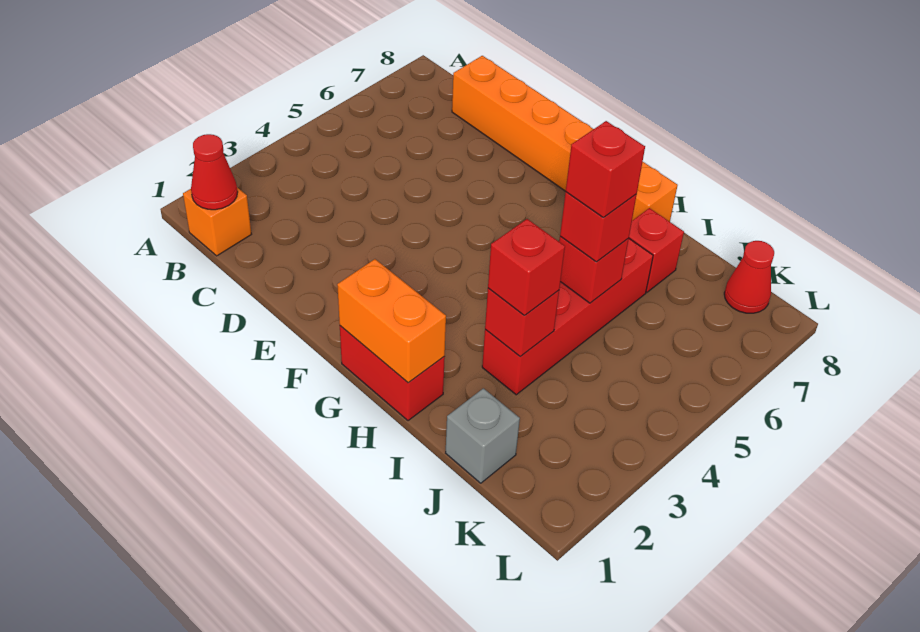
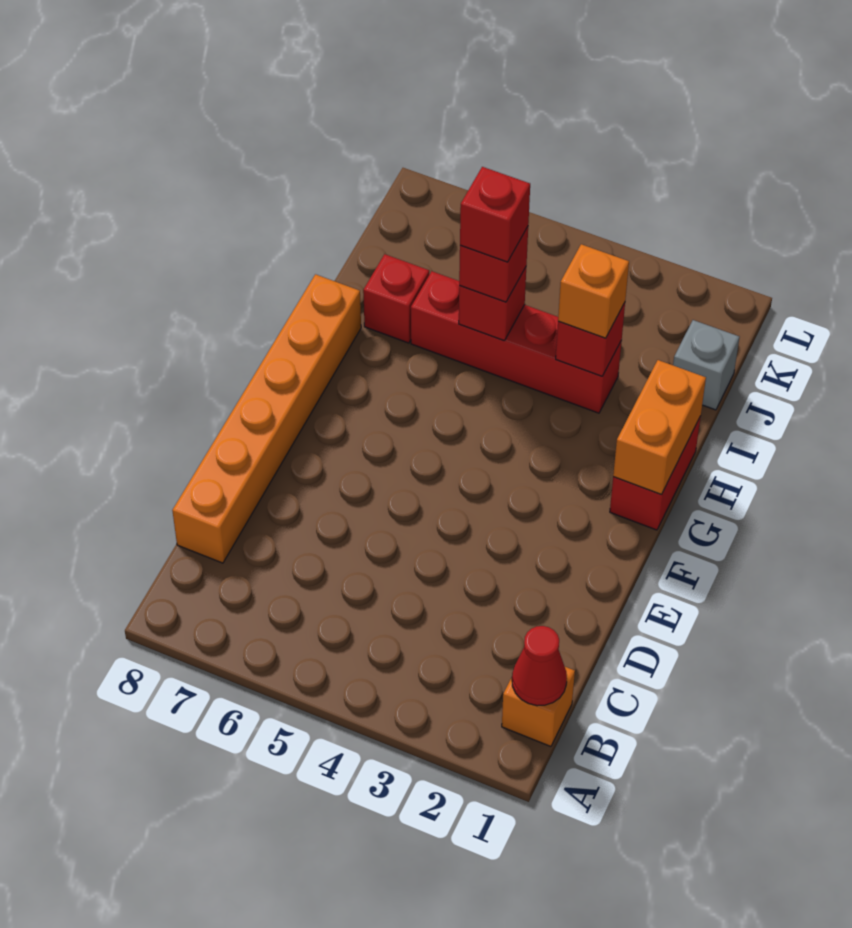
red 1x1 brick [488,219,565,315] -> orange 1x1 brick [558,244,629,338]
red 1x1 cone [724,241,774,313] -> none

